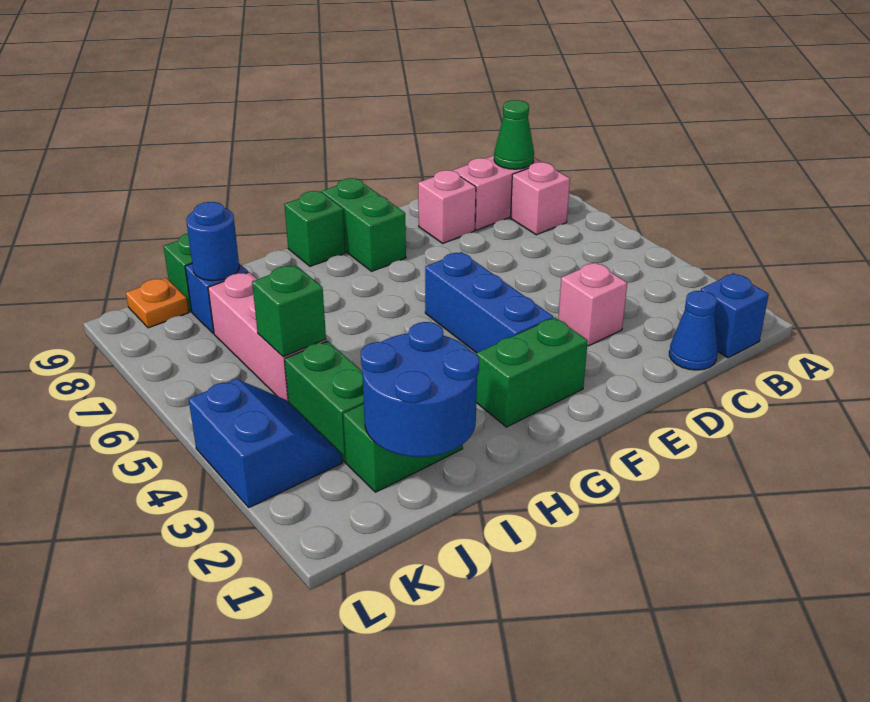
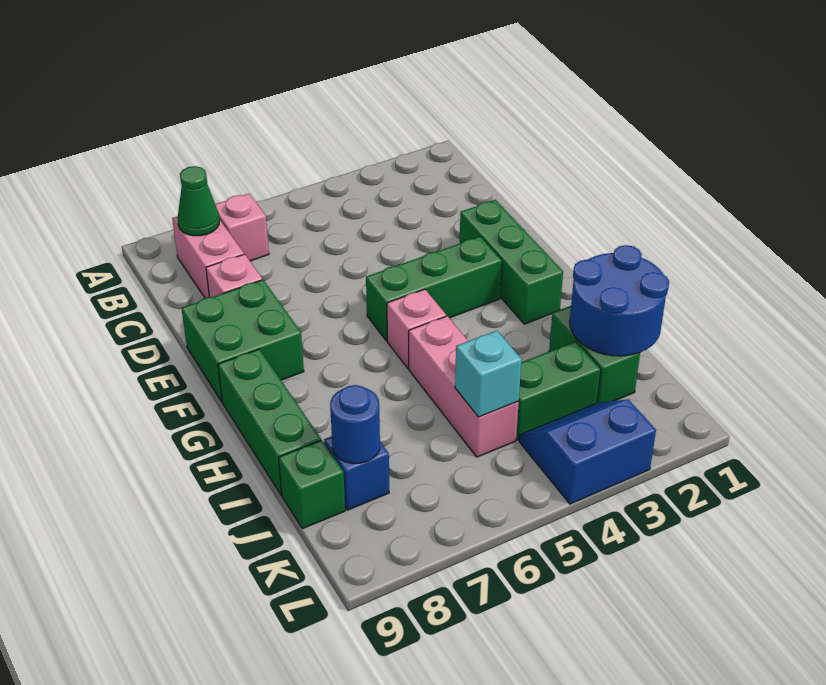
blue 1x1 brick [701,273,769,358] -> none
blue 1x1 cone [669,291,718,370] -> none
pink 1x1 brick [558,263,627,346] -> pink 1x1 brick moved to [387,289,446,368]
green 1x2 brick [476,317,588,427] -> green 1x3 brick [460,200,563,324]
blue 1x3 brick [425,252,553,353] -> green 1x3 brick [366,236,502,341]
green 1x2 brick [322,178,406,271] -> green 2x2 brick [181,280,304,402]
green 1x1 brick [284,191,345,266] -> green 1x3 brick [218,349,321,495]
pink 1x3 brick [208,272,326,401] -> pink 1x3 brick turned to [409,316,519,457]
green 1x1 brick [252,265,326,357] -> cyan 1x1 brick [455,331,522,417]
orange 1x1 plate [126,278,189,328] -> none

